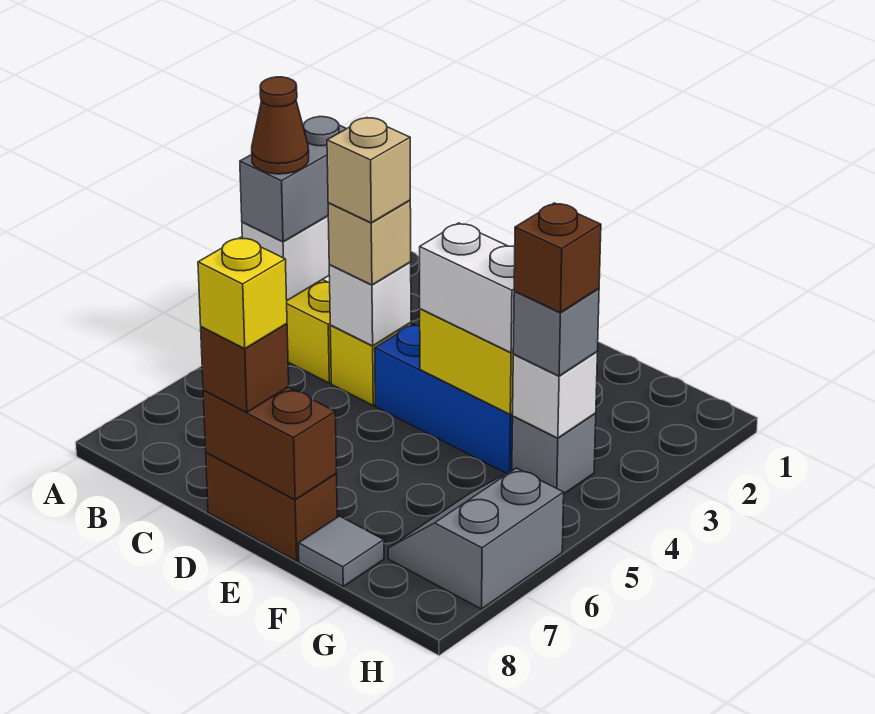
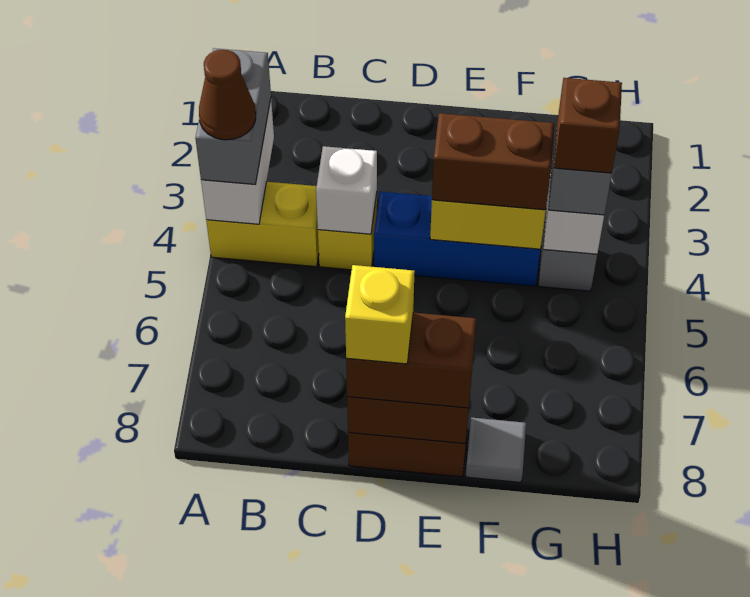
tan 1x1 brick [328,200,411,285] -> none
tan 1x1 brick [327,118,410,223] -> none
brown 1x1 brick [201,324,289,412] -> brown 1x2 brick [346,313,476,408]
white 1x2 brick [420,223,515,353] -> brown 1x2 brick [432,113,554,210]
grey 2x2 slope [388,468,564,609] -> none

